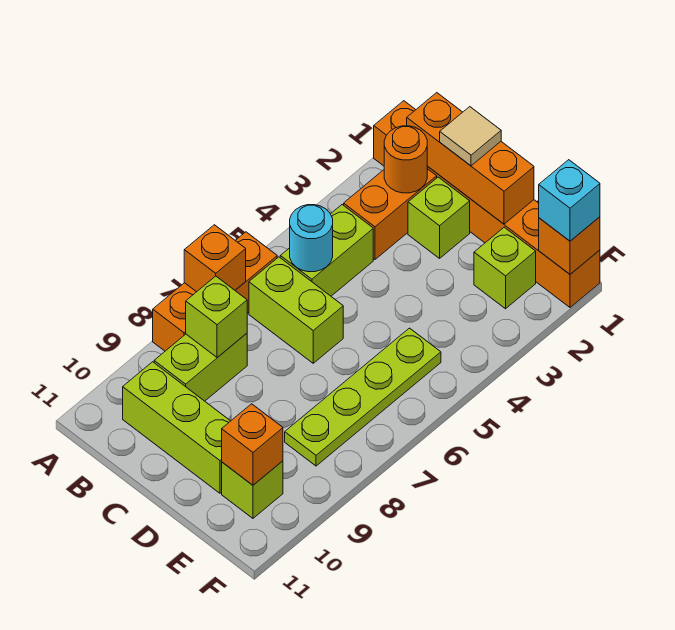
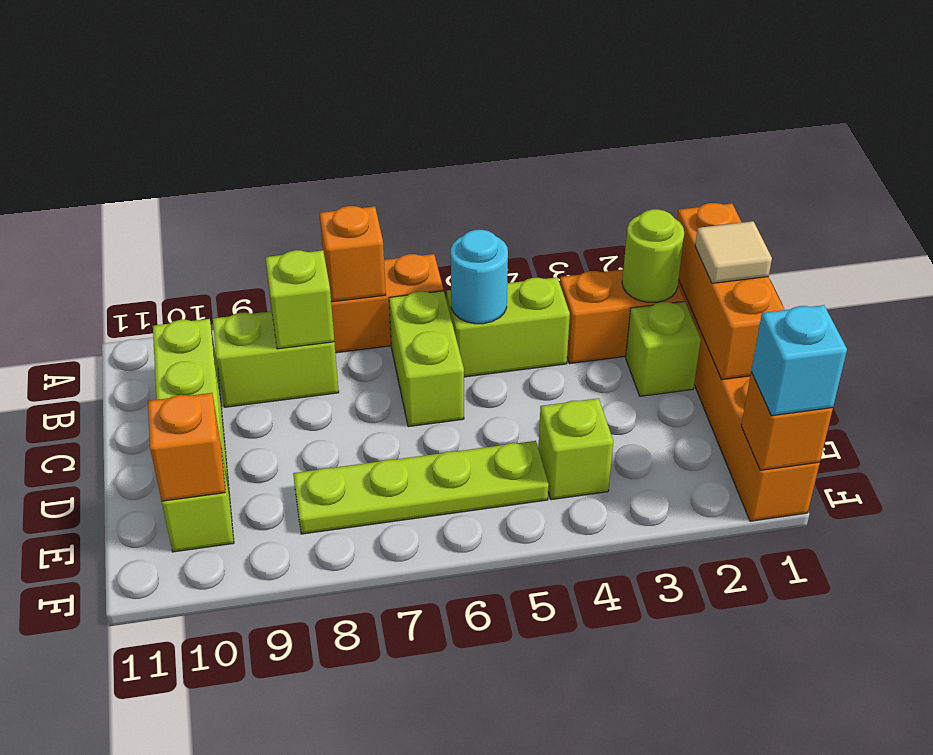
orange 1x1 round brick [384,126,427,193] -> lime 1x1 round brick [622,209,684,302]
lime 1x1 brick [474,227,536,309] -> lime 1x1 brick moved to [538,398,613,500]

